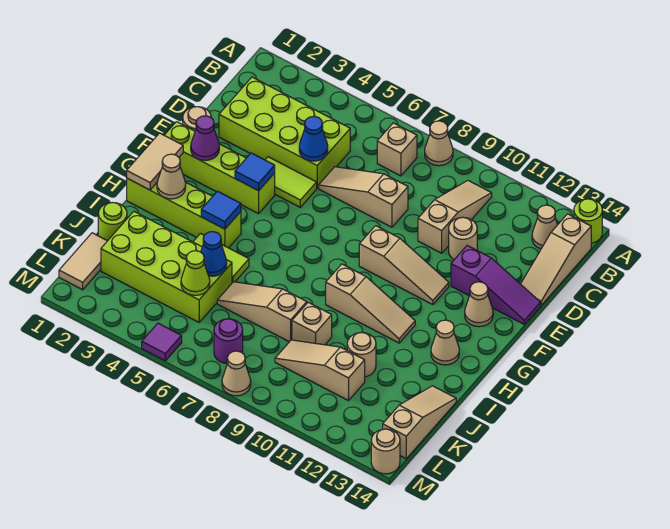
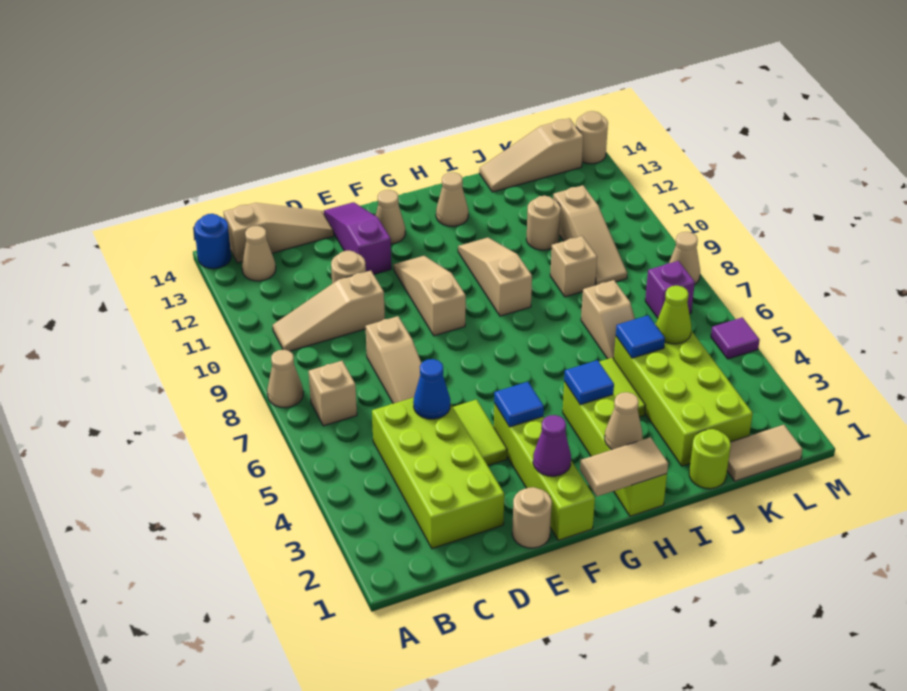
lime 1x1 round brick [574,199,602,243] -> blue 1x1 round brick [194,214,231,269]
blue 1x1 cone [201,232,227,276] -> blue 1x1 tile [616,315,665,358]
tan 1x3 slope [217,282,307,342] -> tan 1x2 slope [581,280,635,359]
purple 1x1 round brick [214,319,243,363] -> purple 1x1 brick [645,261,695,318]

